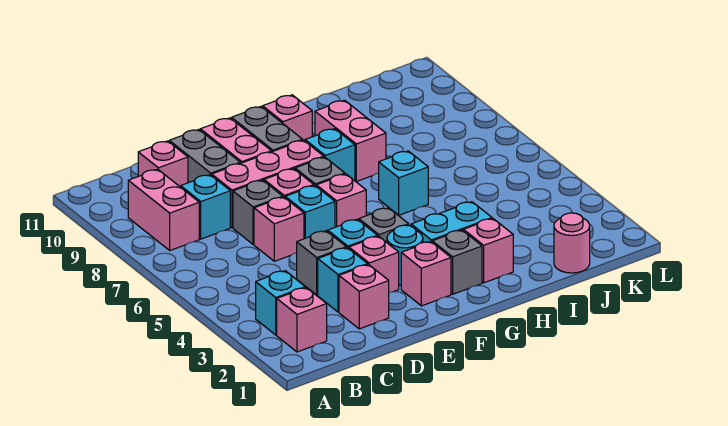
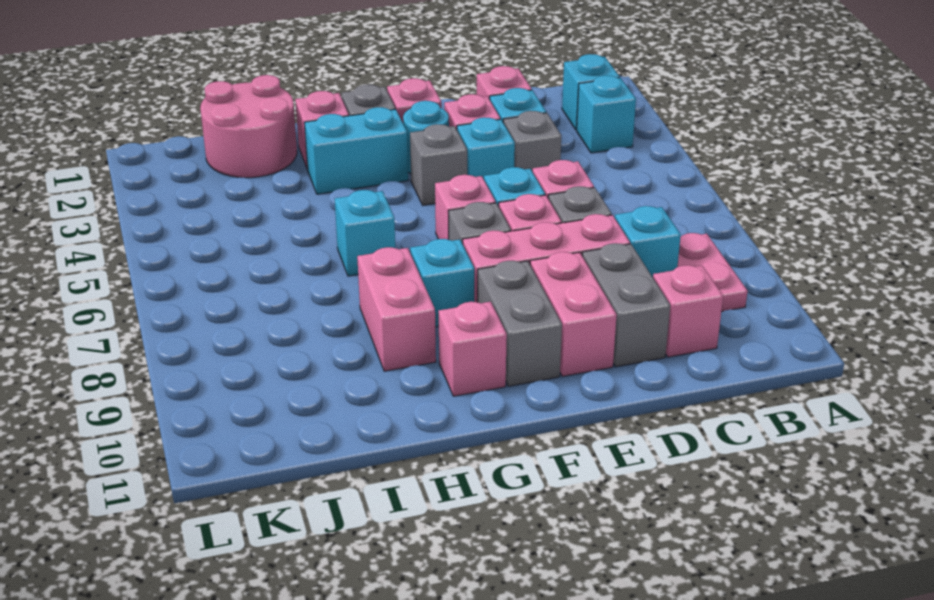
pink 1x1 brick [277,288,327,352] -> cyan 1x1 brick [562,54,620,130]
pink 1x2 brick [128,169,199,250] -> pink 1x2 plate [678,233,748,312]
pink 1x1 round brick [554,213,590,273] -> pink 2x2 round brick [200,75,297,178]

